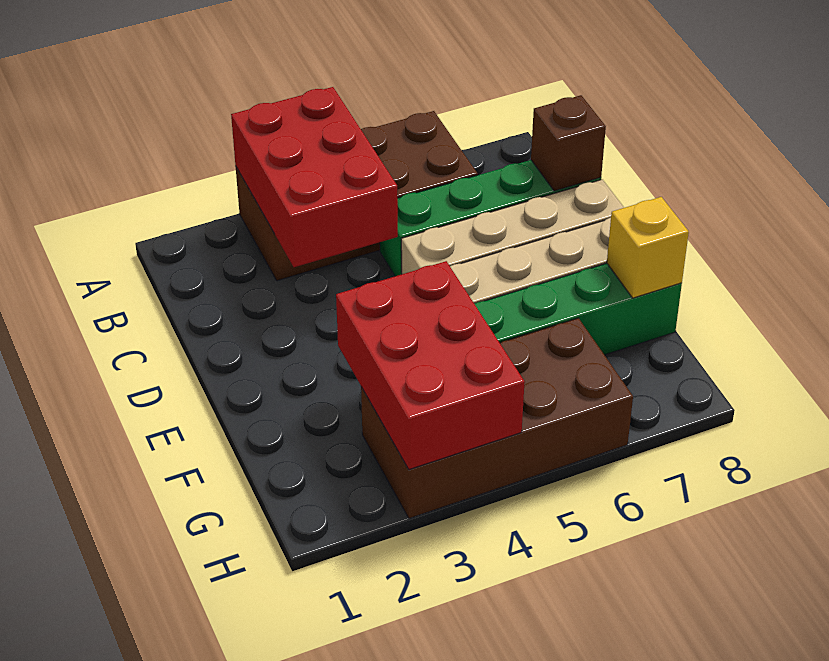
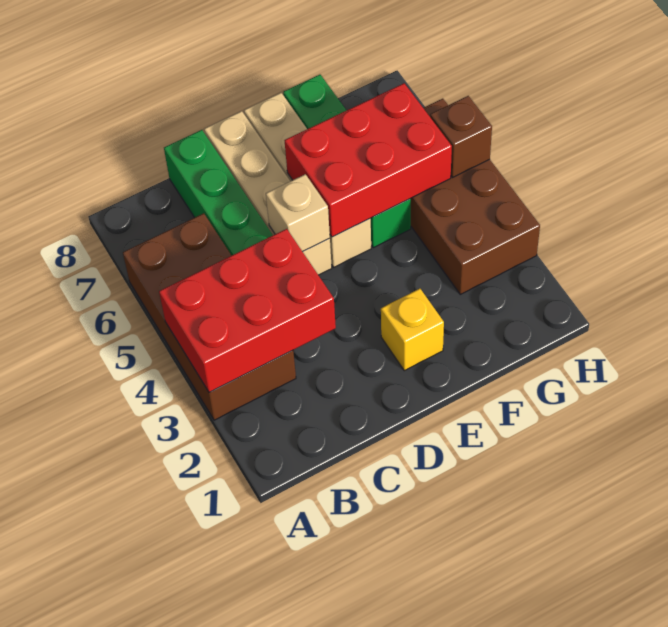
brown 1x1 brick [531,95,606,191] -> brown 1x1 brick moved to [430,96,492,178]
none -> tan 1x1 brick [266,174,330,252]
red 2x3 brick [336,261,525,470] -> red 2x3 brick moved to [285,83,452,237]
yellow 1x1 brick [607,197,689,298] -> yellow 1x1 brick moved to [381,289,444,371]

